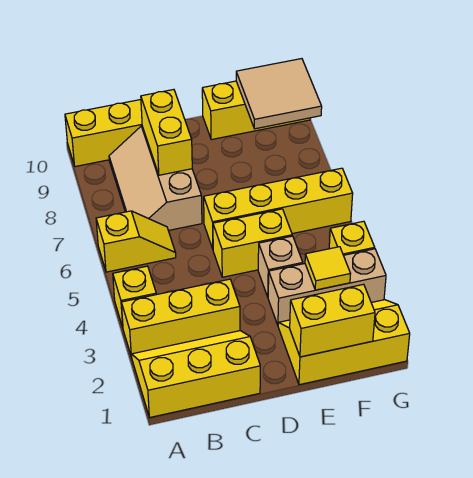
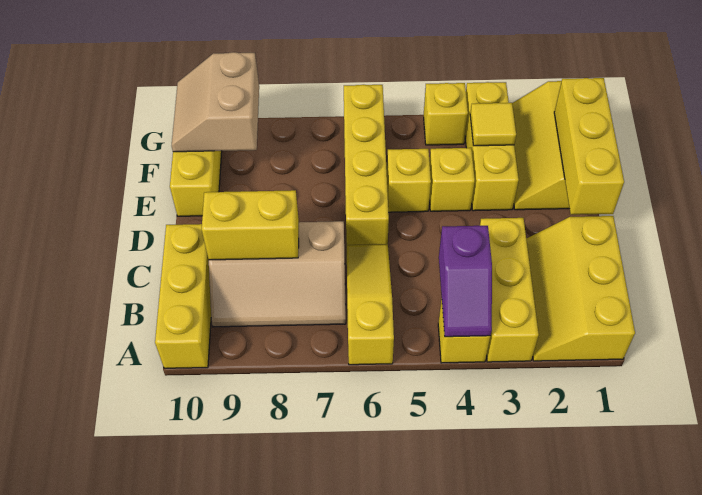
none -> purple 1x2 slope [439,226,492,337]
yellow 1x2 slope [96,211,176,272] -> yellow 1x3 slope [347,244,394,365]
yellow 1x2 brick [213,209,292,277] -> yellow 1x1 brick [387,149,431,212]
yellow 1x2 brick [290,284,375,357] -> yellow 1x3 brick [554,78,624,215]
tan 1x3 brick [268,249,386,325] -> yellow 1x3 brick [465,82,519,211]
tan 1x1 brick [258,236,303,297] -> yellow 1x1 brick [429,148,475,211]
tan 2x2 tile [236,59,322,129] -> tan 2x2 slope [172,52,259,152]

